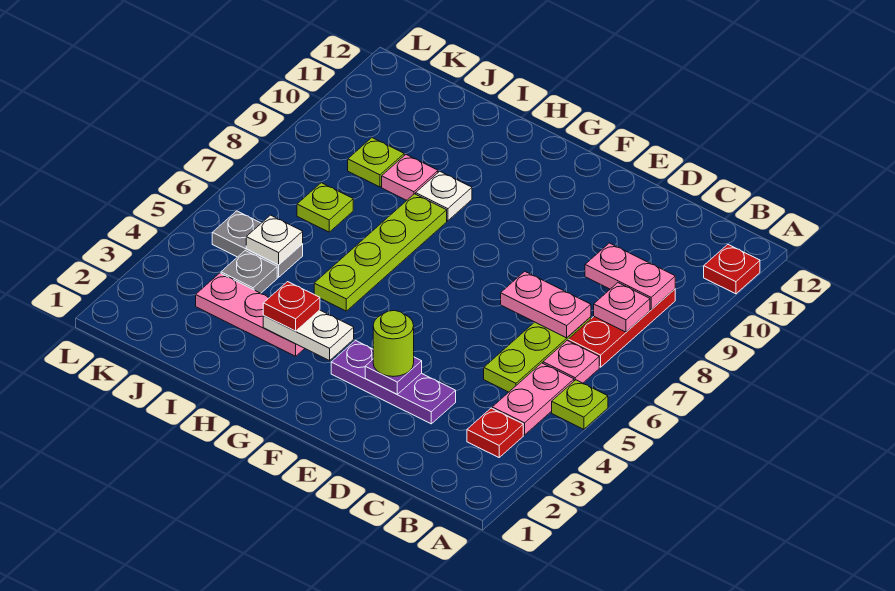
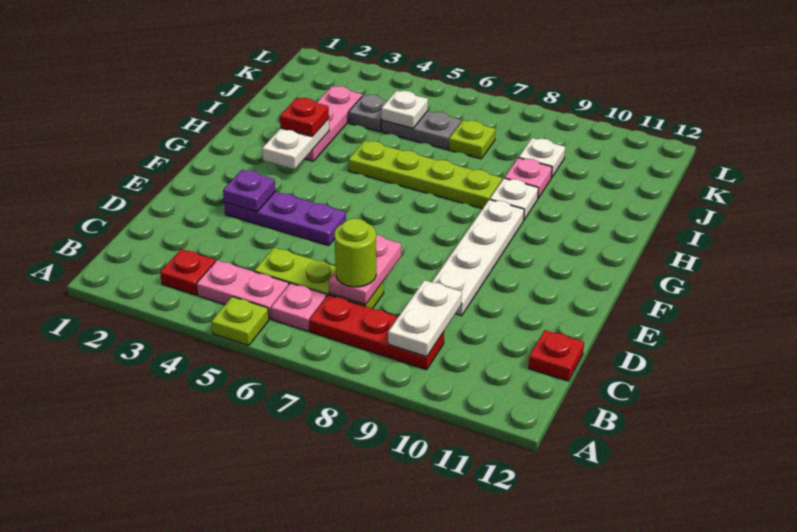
red 1x1 plate [704,245,760,294] -> red 1x1 plate moved to [528,330,584,381]
pink 1x1 plate [594,283,650,332] -> none
pink 1x2 plate [585,243,675,310] -> white 1x2 plate [388,280,462,357]
purple 1x3 plate [331,341,456,424] -> purple 1x3 plate turned to [224,192,346,246]
none -> white 1x4 plate [432,199,524,316]
lime 1x1 round brick [373,311,414,377] -> lime 1x1 round brick moved to [335,218,376,287]
grey 1x2 plate [212,211,303,277] -> grey 1x2 plate turned to [381,111,461,150]
lime 1x1 plate [348,138,404,187] -> white 1x1 plate [519,138,565,178]

